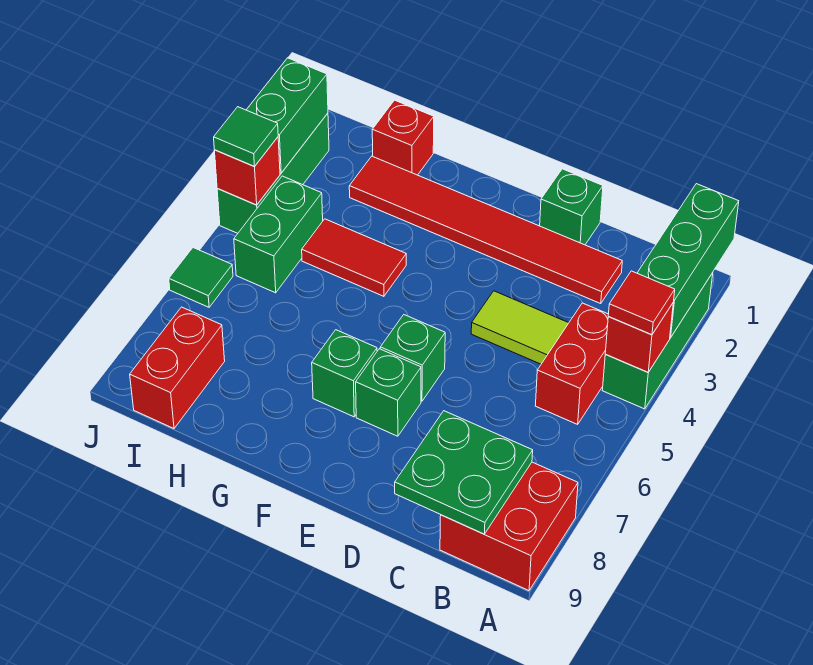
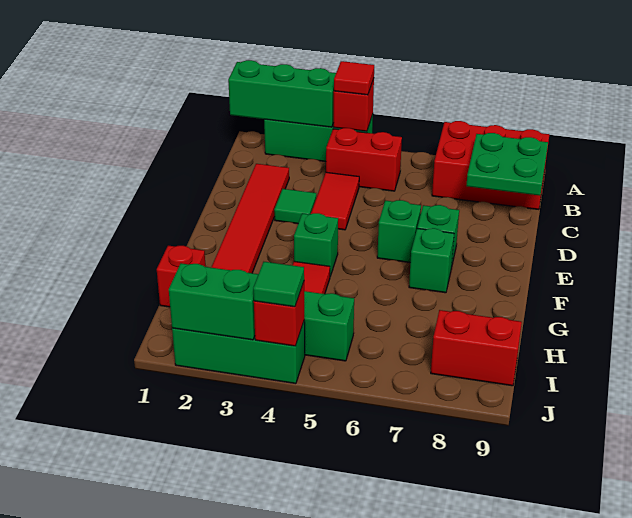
red 2x2 brick [440,462,578,591] -> red 2x3 brick [432,121,549,210]
lime 1x2 tile [471,291,568,364] -> red 1x2 tile [311,172,359,230]
green 1x1 brick [540,169,603,245] -> green 1x1 brick moved to [294,213,338,276]
green 1x1 tile [169,248,233,307] -> green 1x1 tile moved to [274,189,316,224]

